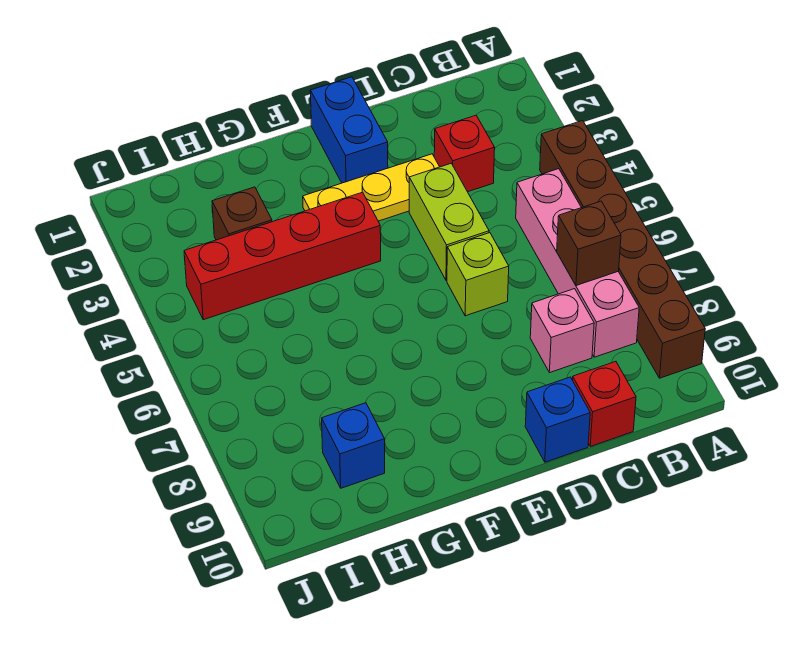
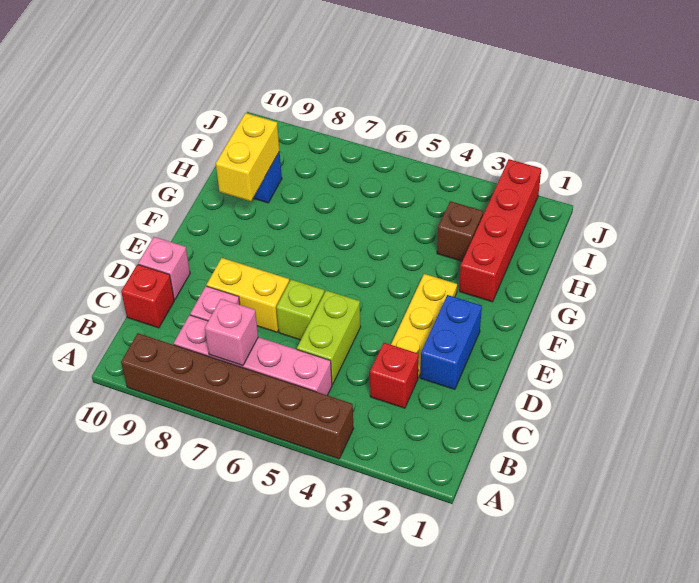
brown 1x1 brick [557,201,621,286] -> pink 1x1 brick [205,299,258,366]
lime 1x2 brick [409,164,489,280] -> lime 1x2 brick turned to [297,291,361,385]
none -> yellow 1x2 brick [207,258,289,332]
blue 1x1 brick [525,377,590,462] -> pink 1x1 brick [138,237,190,300]
blue 1x2 brick [310,77,388,183] -> blue 1x2 brick turned to [420,295,482,389]
red 1x4 brick [184,192,381,320] -> red 1x4 brick moved to [459,159,541,302]
none -> yellow 1x2 brick [216,113,280,201]

